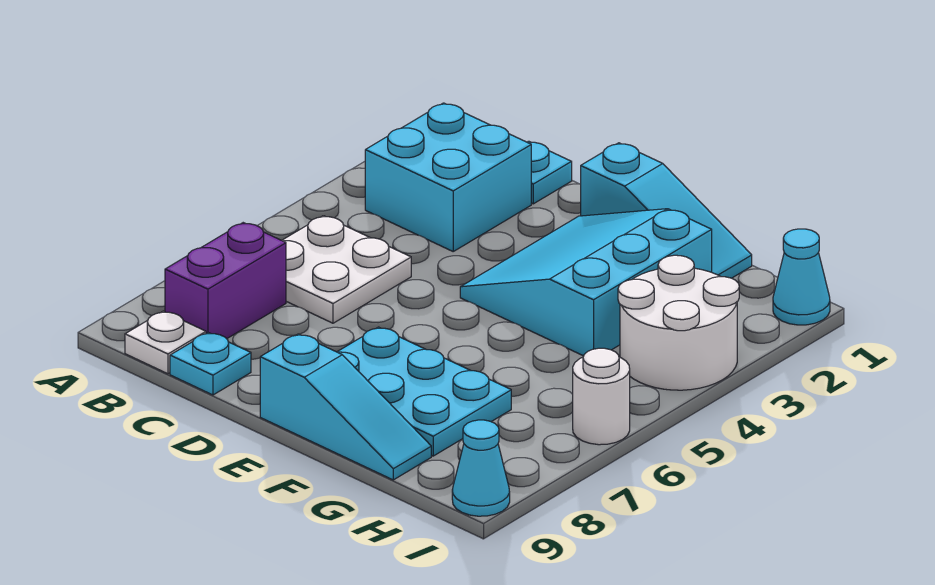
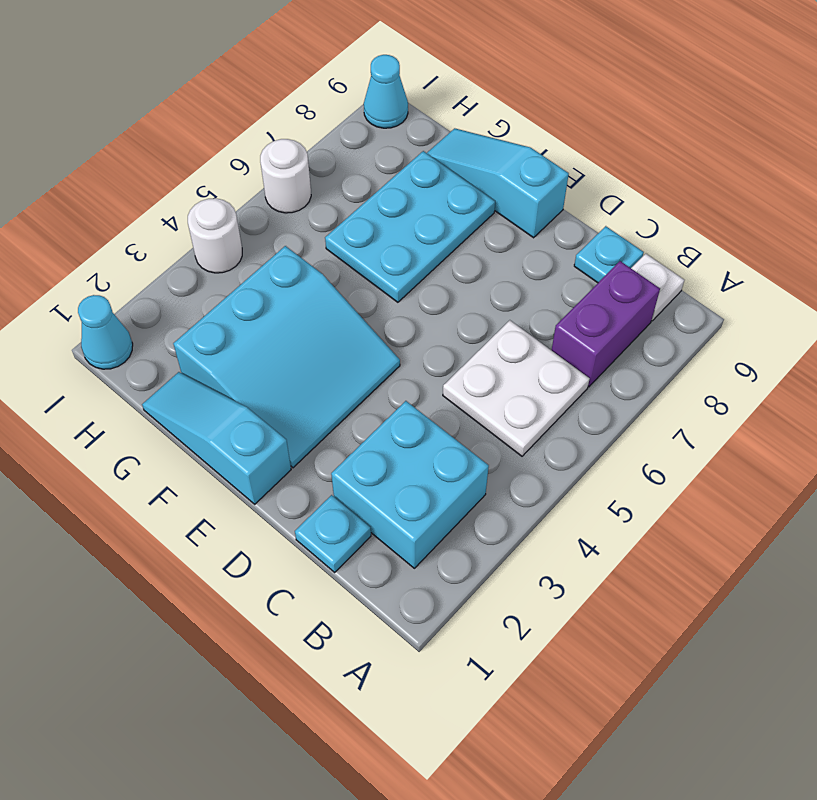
cyan 2x3 plate [337,327,511,456] -> cyan 2x3 plate turned to [325,151,495,302]
white 2x2 round brick [618,255,739,390] -> white 1x1 round brick [188,198,242,273]

